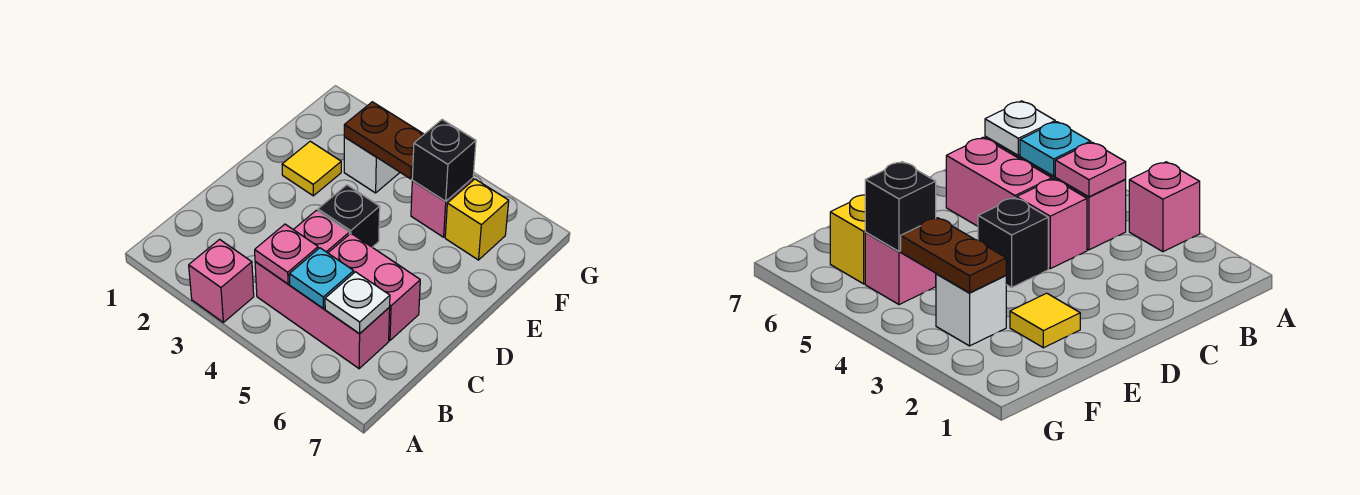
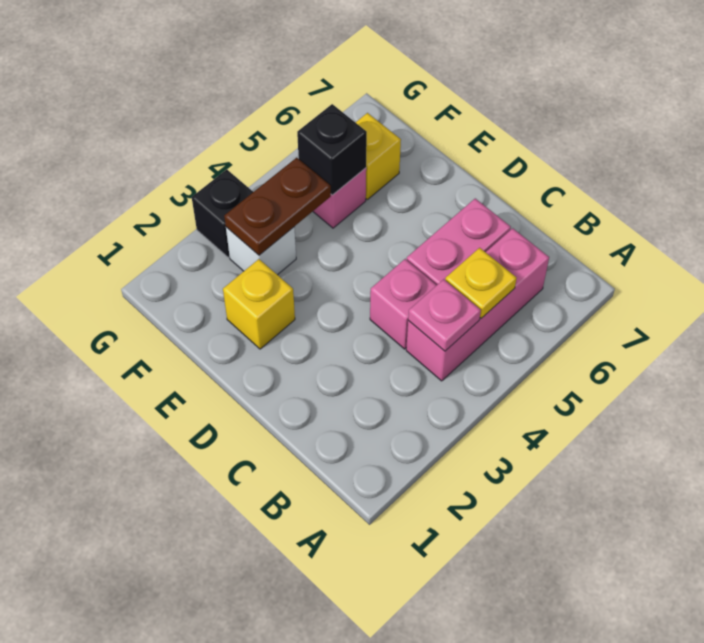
pink 1x1 brick [189,239,254,322] -> none
cyan 1x1 plate [289,248,354,308] -> yellow 1x1 plate [445,248,517,318]
white 1x1 plate [325,272,390,334] -> none
black 1x1 brick [318,185,380,247] -> black 1x1 brick moved to [192,169,253,257]
yellow 1x1 tile [282,141,341,196] -> yellow 1x1 brick [223,259,295,349]

